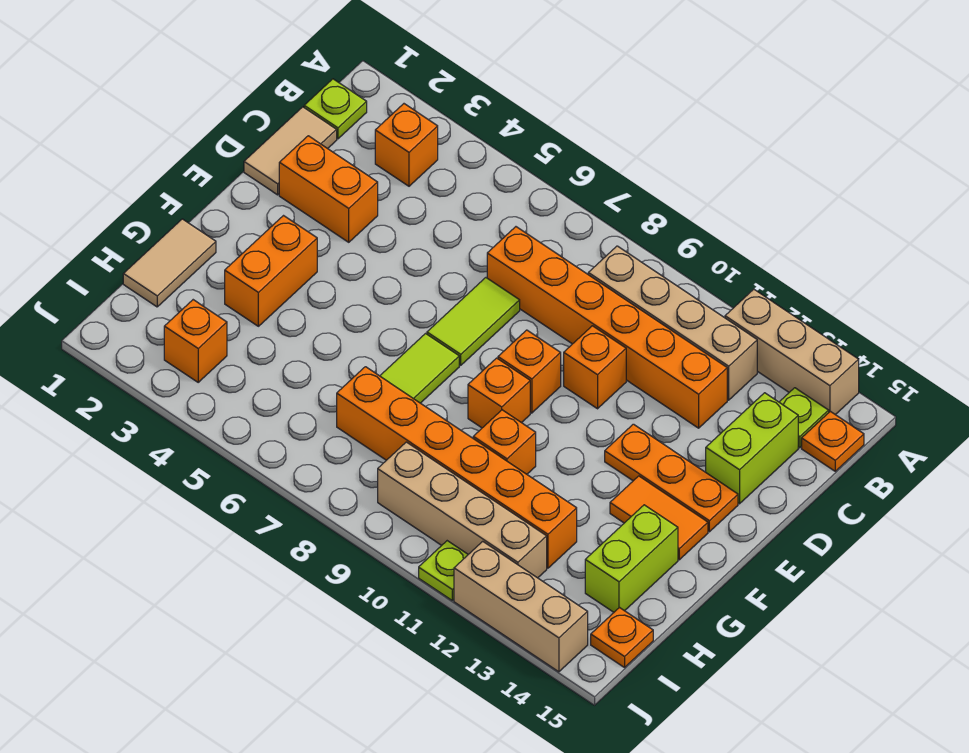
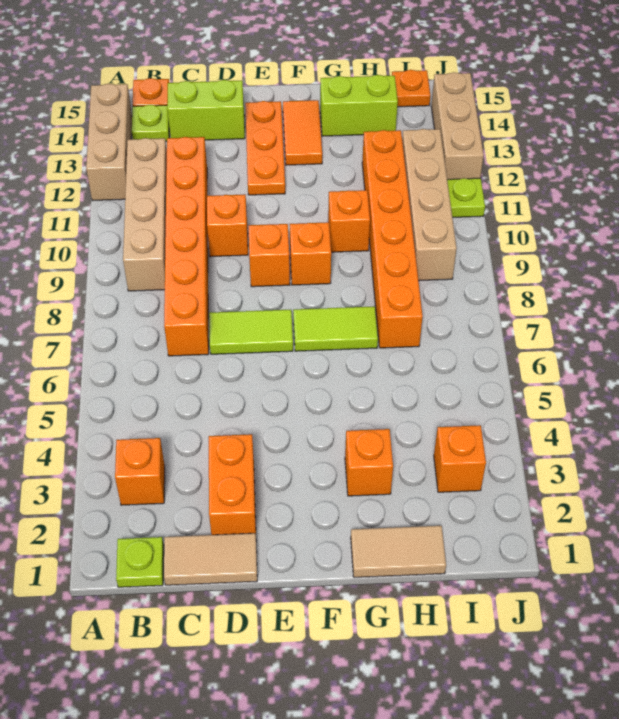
orange 1x2 brick [225,216,317,326] -> orange 1x1 brick [345,429,393,496]

